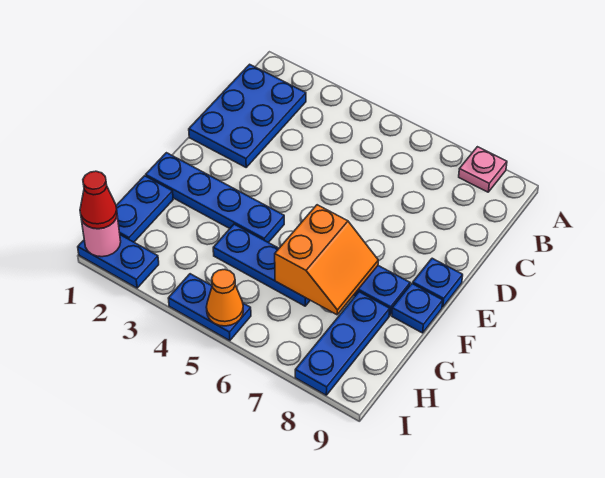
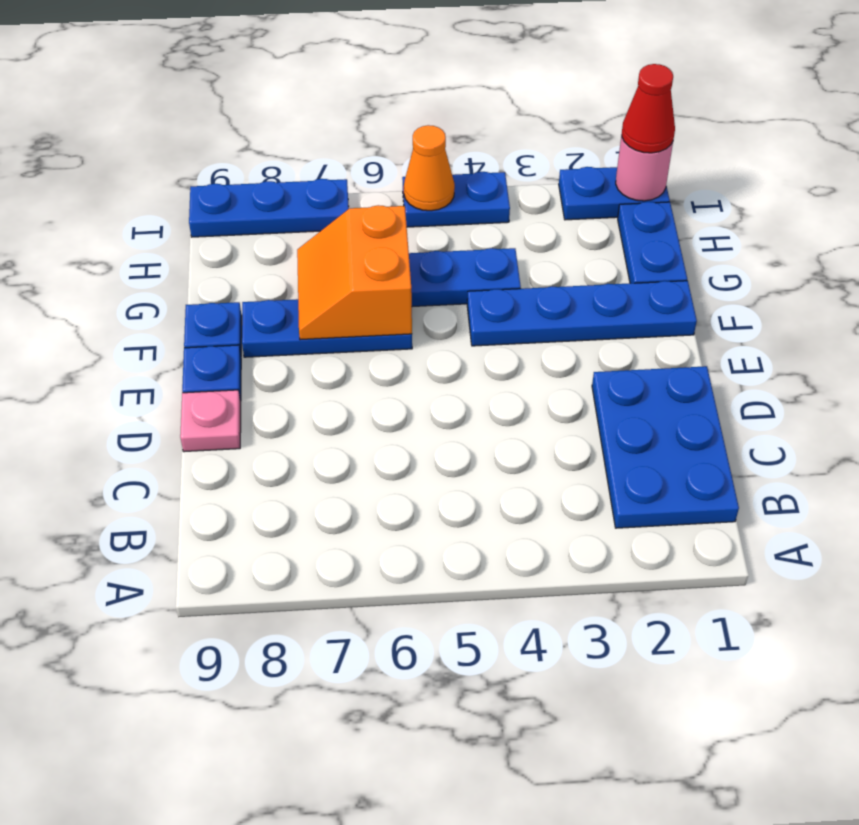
pink 1x1 plate [459,147,507,192] -> pink 1x1 plate moved to [180,390,241,452]
blue 1x3 plate [295,292,390,395] -> blue 1x3 plate turned to [189,179,349,237]

